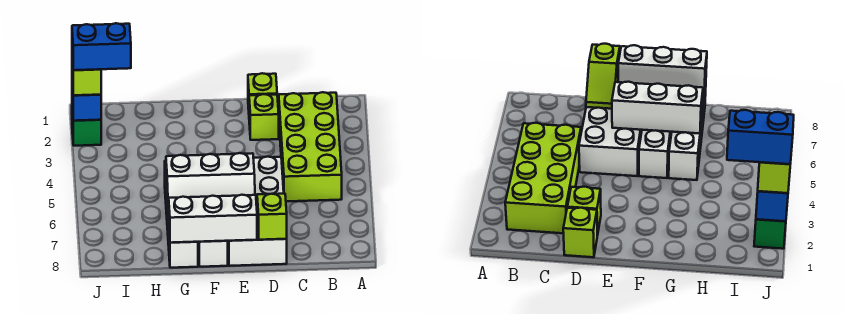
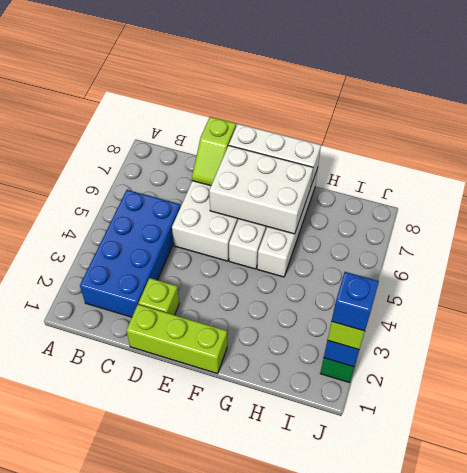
lime 2x4 brick [279,92,342,202] -> blue 2x4 brick [80,190,181,317]
lime 1x1 brick [248,73,277,109] -> lime 1x3 brick [126,304,227,374]
white 2x3 slope [166,153,255,220] -> white 2x3 brick [209,145,313,234]
blue 1x2 brick [72,23,131,70] -> blue 1x1 brick [331,272,379,331]

